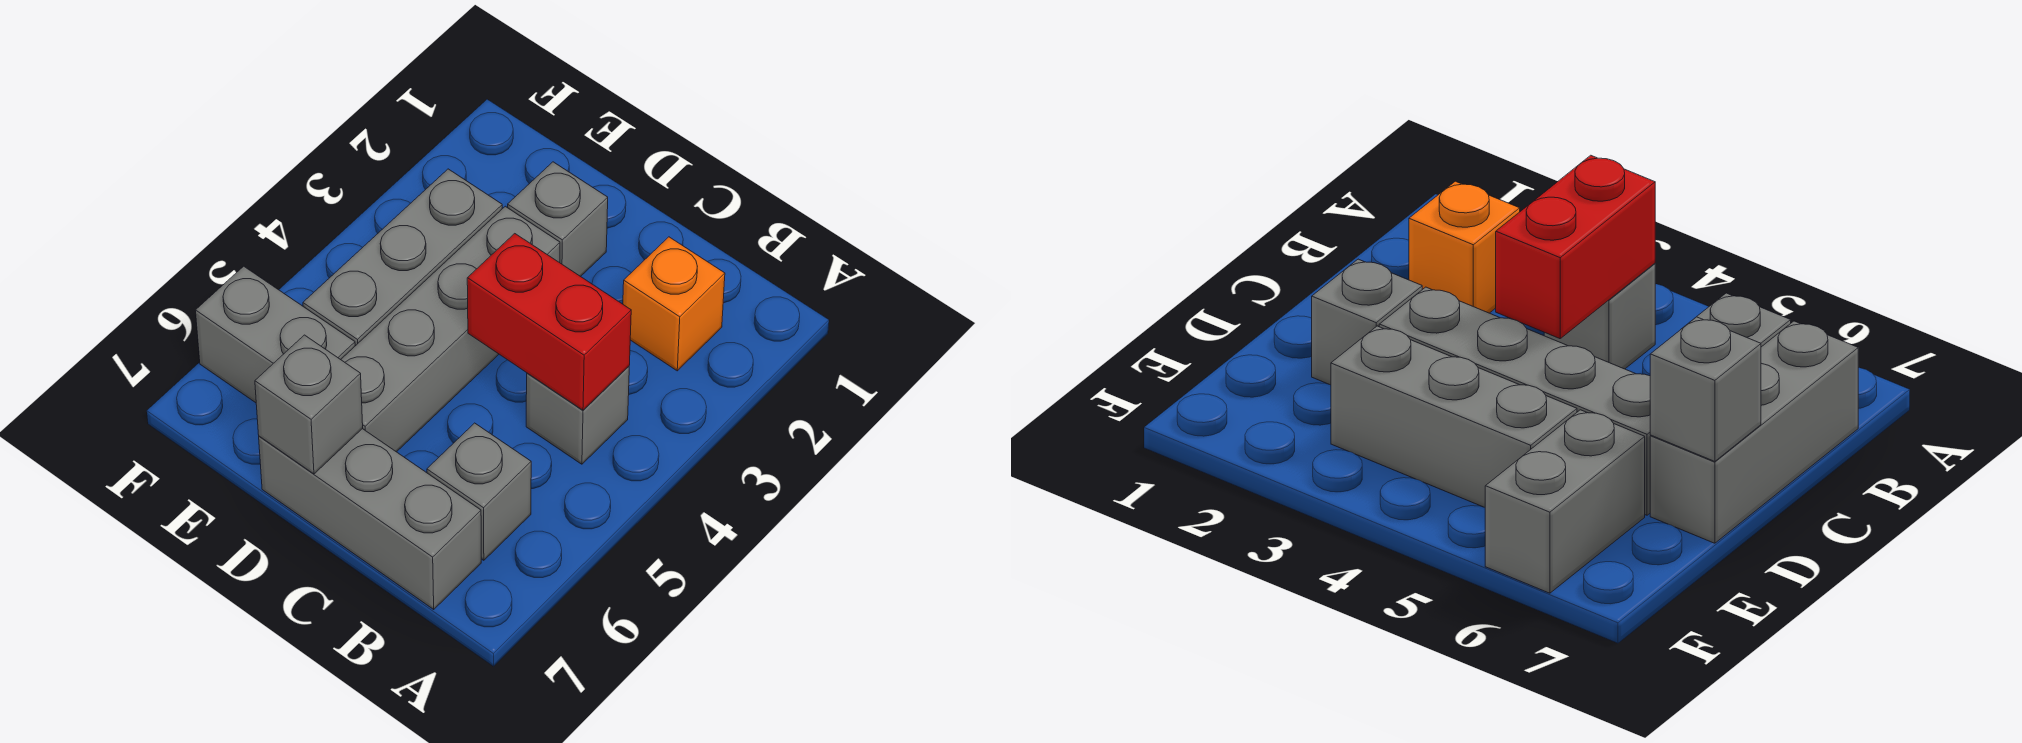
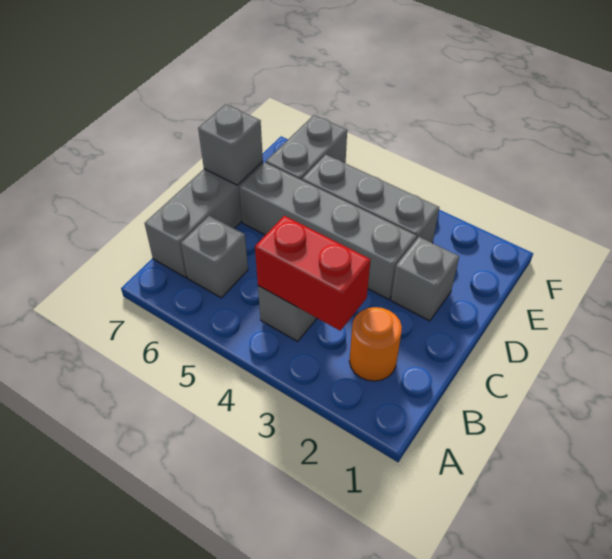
orange 1x1 brick [623,237,725,371] -> orange 1x1 round brick [349,307,402,381]
red 1x2 brick [467,234,631,410] -> red 1x2 brick turned to [255,216,371,331]

